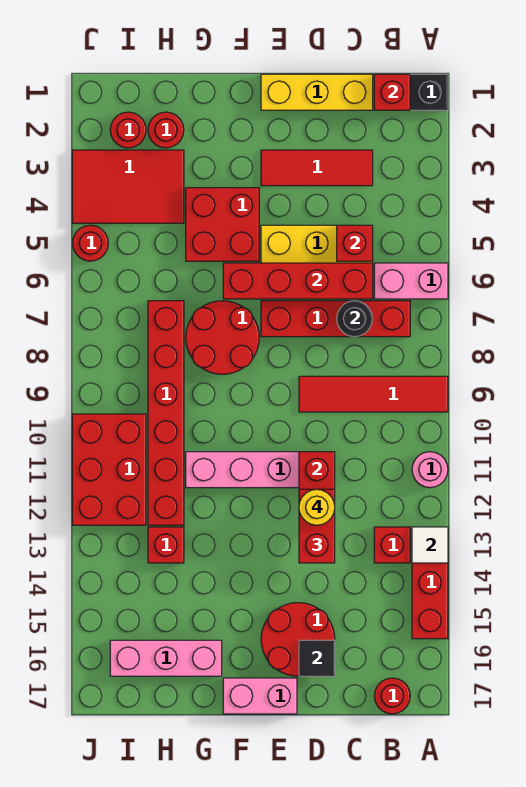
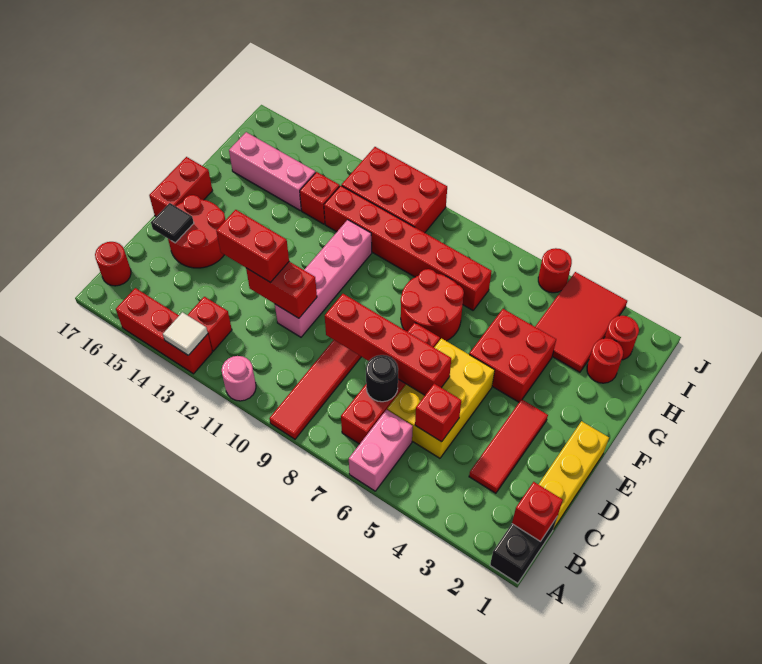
red 1x4 brick [223,263,373,299] -> red 1x4 brick turned to [325,294,451,395]
yellow 1x1 round brick [299,489,335,525] -> none
pink 1x2 brick [223,678,297,714] -> red 1x2 brick [149,157,213,216]
pink 1x3 brick [110,640,222,676] -> pink 1x3 brick turned to [229,132,315,210]

